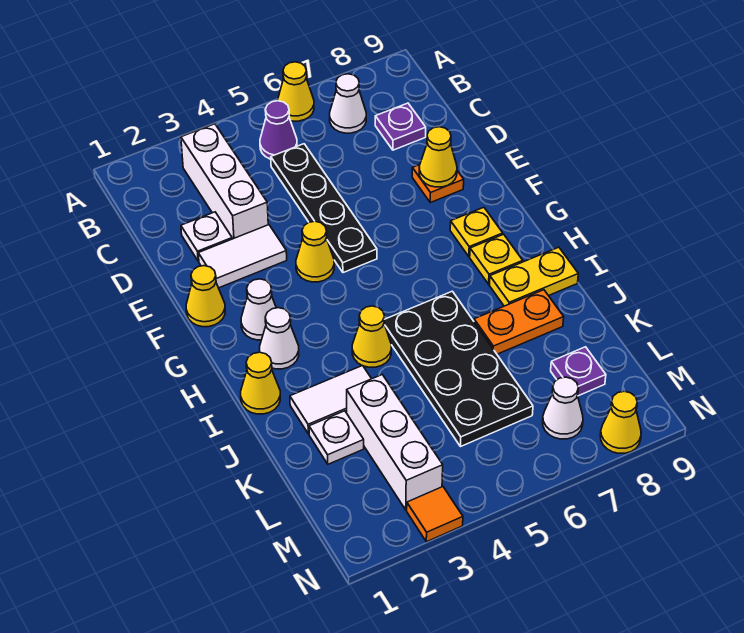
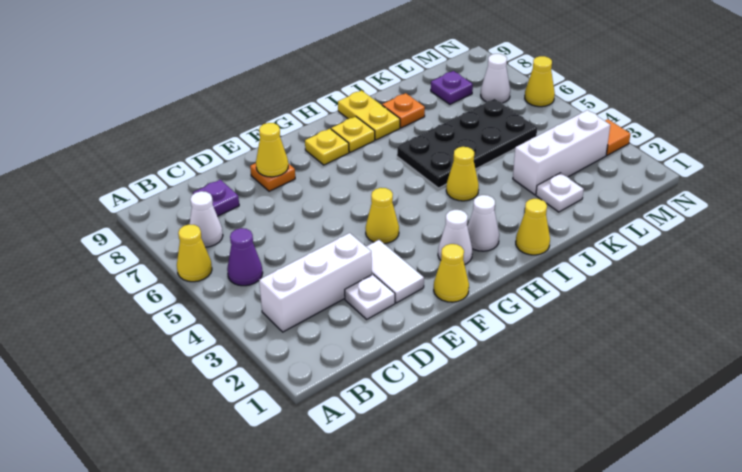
black 1x4 plate [271,144,377,273] -> none
white 1x2 tile [290,365,371,434] -> none
orange 1x2 plate [474,290,564,354] -> orange 1x1 plate [382,93,425,128]
yellow 1x1 cone [600,391,641,453] -> yellow 1x1 cone moved to [525,56,555,107]

